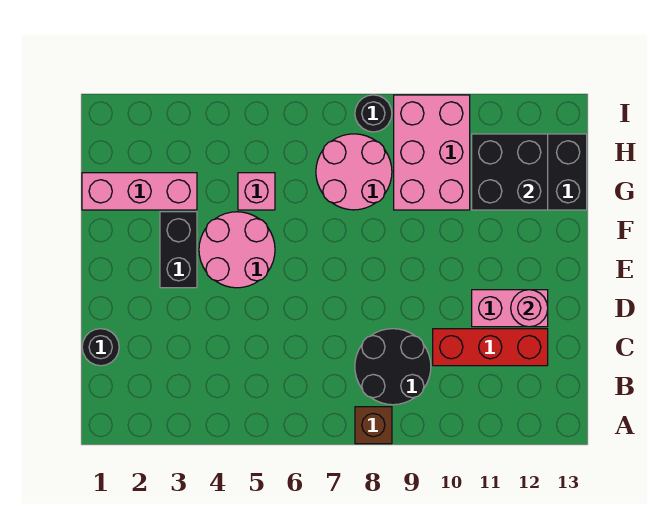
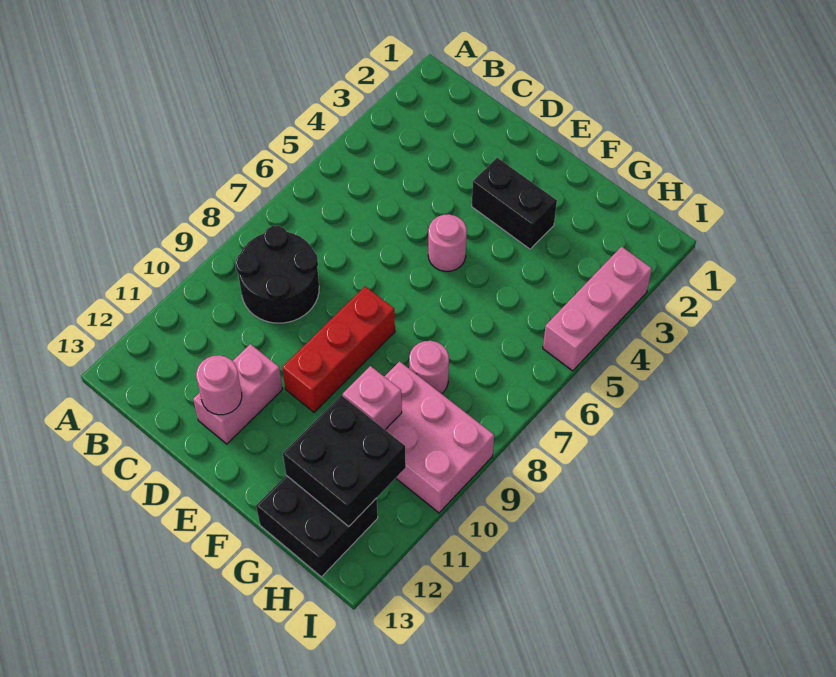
brown 1x1 brick [355,407,392,444] -> none
black 1x1 round brick [82,329,119,366] -> none
red 1x3 brick [433,329,548,366] -> red 1x3 brick moved to [282,286,395,412]
pink 2x2 round brick [199,212,275,288] -> pink 1x1 round brick [428,214,467,272]
pink 1x3 brick [82,173,197,210] -> pink 1x3 brick moved to [543,247,652,371]
pink 1x1 brick [238,173,275,210] -> pink 1x1 brick moved to [343,366,402,430]
pink 2x2 round brick [316,134,392,210] -> pink 1x1 round brick [409,341,449,394]
black 1x1 round brick [355,95,392,132] -> none

